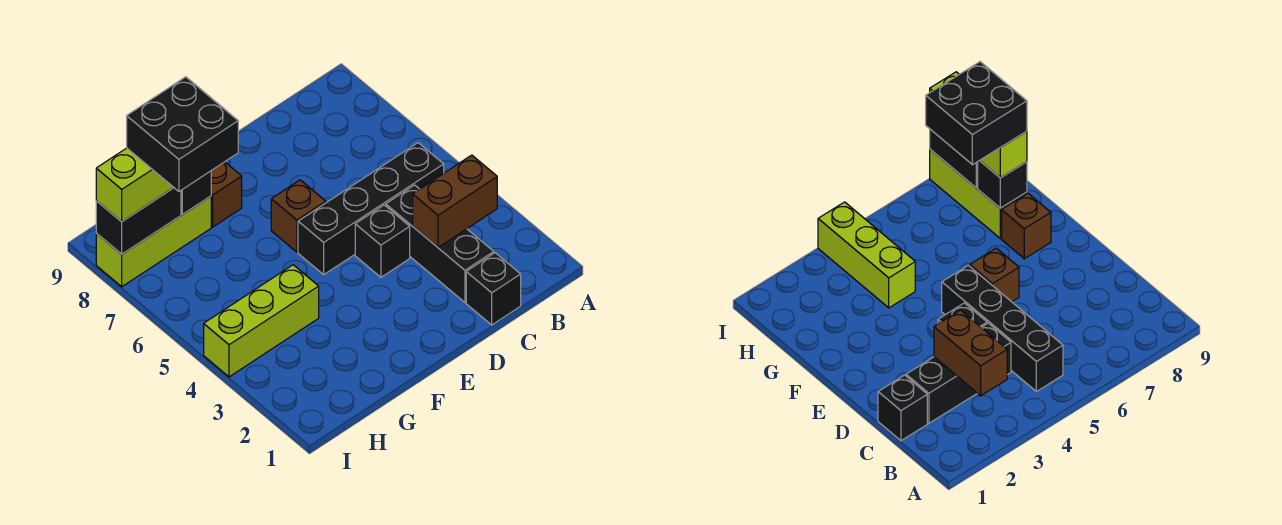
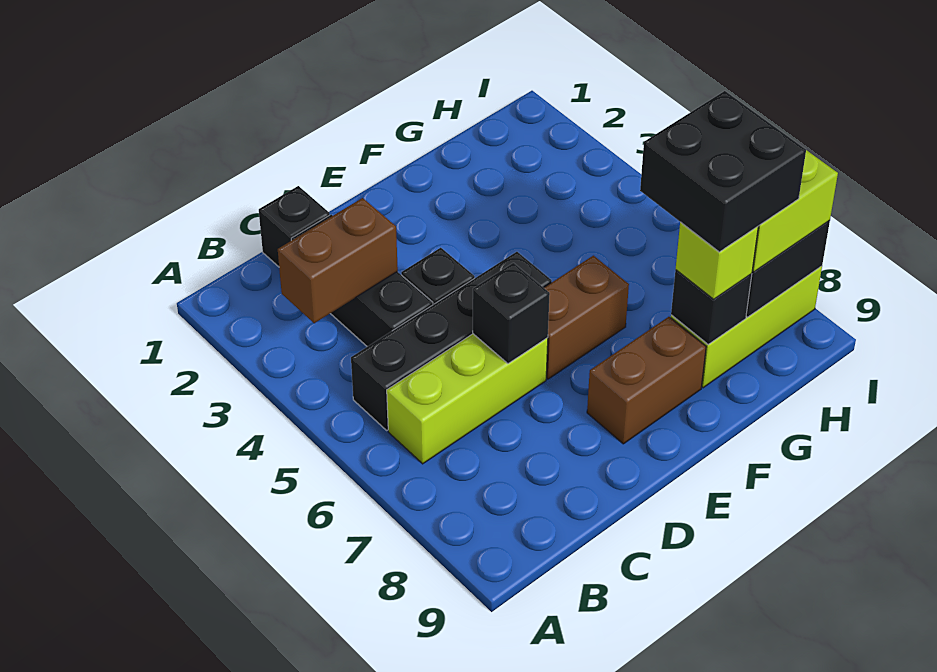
none -> black 1x1 brick [473,263,550,364]
brown 1x1 brick [271,180,326,252] -> brown 1x2 brick [544,256,629,379]
brown 1x1 brick [211,162,242,227] -> brown 1x2 brick [587,317,706,444]
lime 1x3 brick [204,265,319,377] -> lime 1x3 brick moved to [387,334,548,464]

